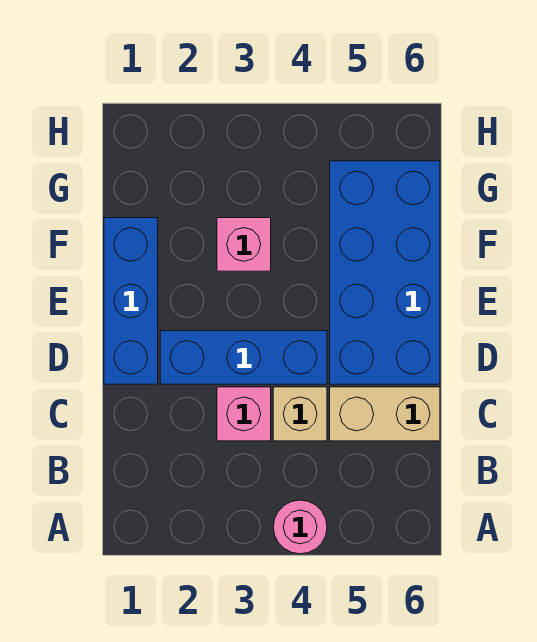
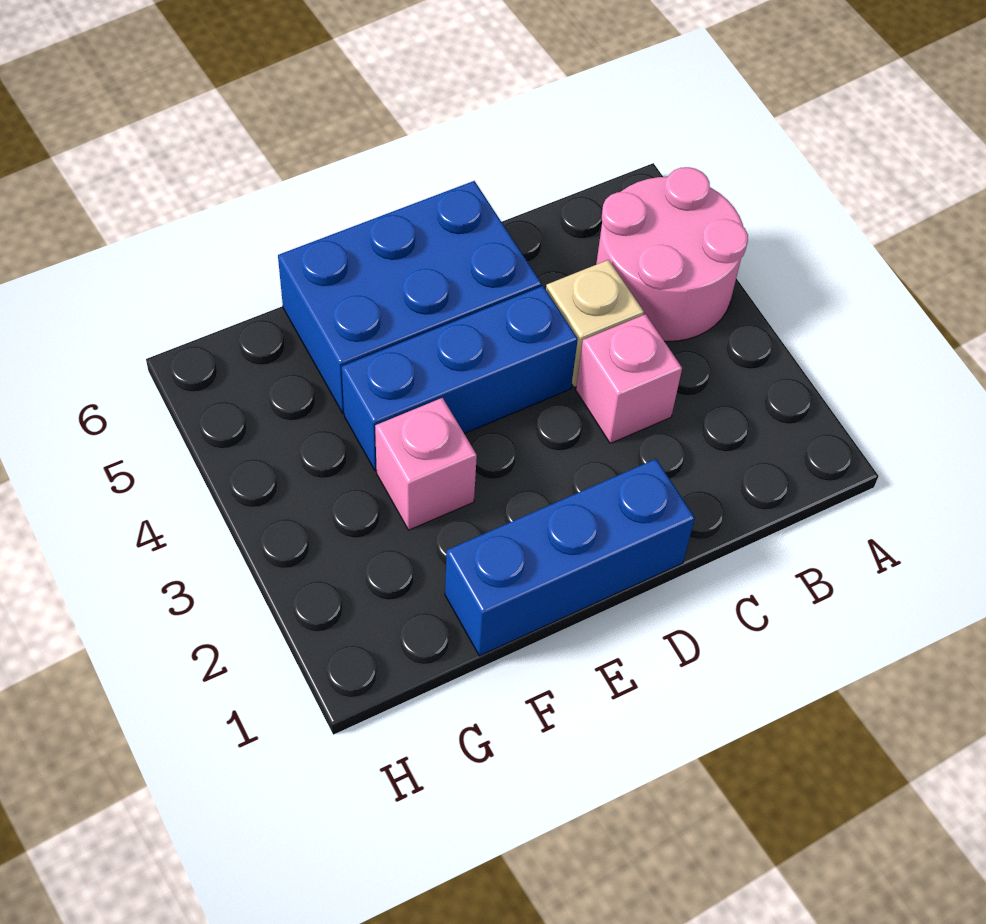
pink 1x1 round brick [273,500,327,554] -> pink 2x2 round brick [596,167,748,341]
tan 1x2 brick [330,387,440,441] -> none
blue 1x3 brick [160,331,327,384] -> blue 1x3 brick turned to [342,286,578,471]
blue 2x4 brick [330,161,440,384] -> blue 2x3 brick [278,181,542,413]

